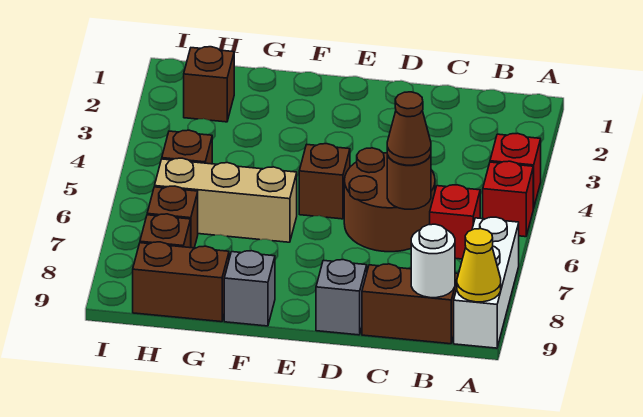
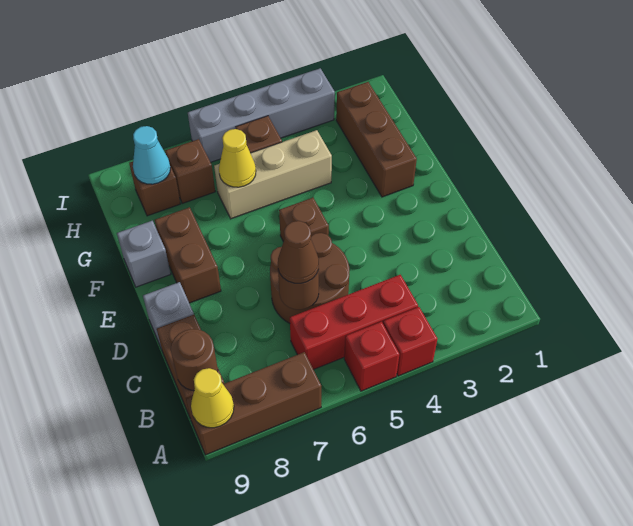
white 1x3 brick [454,217,519,348] -> brown 1x3 brick [186,352,321,455]
red 1x1 brick [430,185,480,259] -> red 1x3 brick [290,275,418,369]
white 1x1 round brick [411,224,455,298] -> brown 1x1 round brick [171,329,218,391]
tan 1x3 brick [155,158,297,242] -> tan 1x3 brick turned to [214,130,332,219]
none -> yellow 1x1 cone [219,129,256,187]
brown 1x2 brick [133,242,229,322] -> brown 1x2 brick moved to [155,207,221,303]
brown 1x1 brick [184,47,234,122] -> brown 1x3 brick [336,82,417,197]
none -> cyan 1x1 cone [133,126,170,184]
none -> grey 1x4 brick [188,68,335,162]

